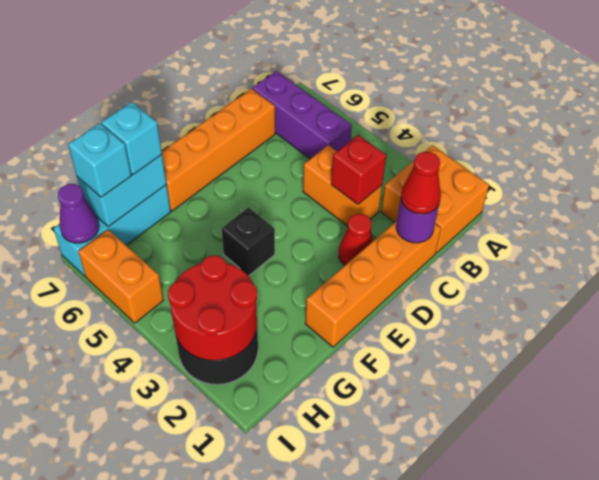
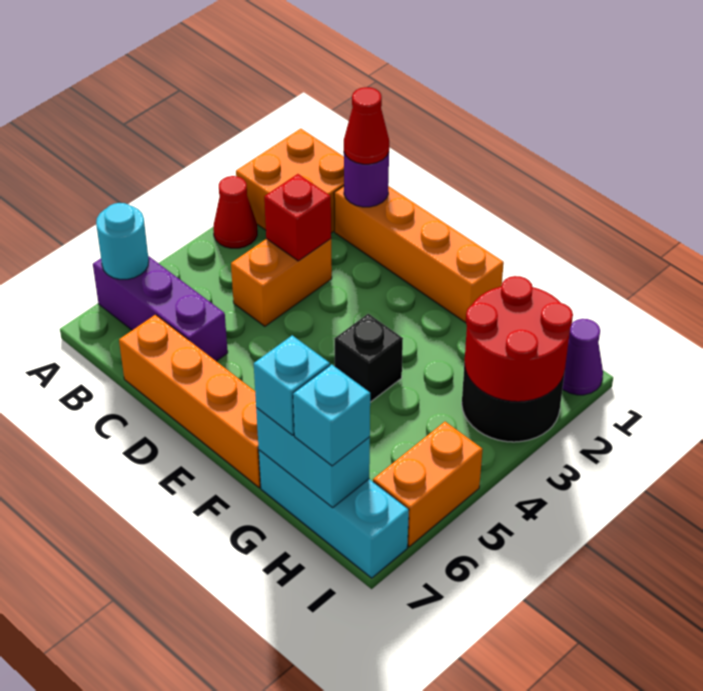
none -> cyan 1x1 round brick [96,203,149,279]
purple 1x3 brick [252,71,352,159] -> purple 1x3 brick turned to [93,256,228,361]
red 1x1 cone [339,214,373,265] -> red 1x1 cone moved to [213,176,257,248]
purple 1x1 cone [58,184,99,243] -> purple 1x1 cone moved to [563,319,603,395]

